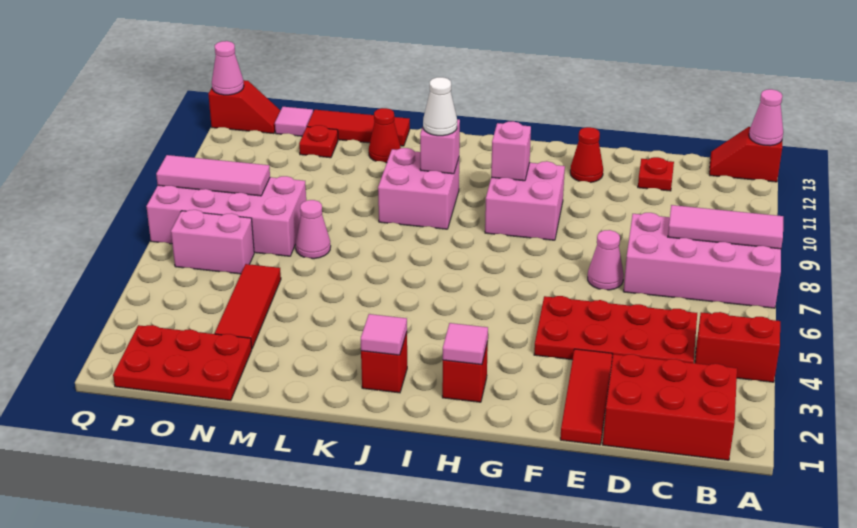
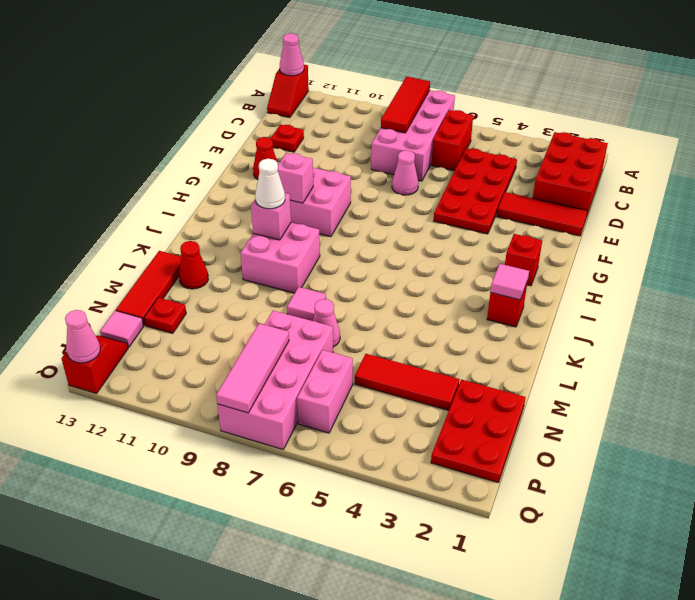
red 1x2 brick [695,312,780,382] -> red 1x2 brick moved to [432,110,473,171]
pink 1x3 tile [668,205,783,249] -> red 1x3 tile [381,77,430,133]
pink 1x1 tile [443,323,488,365] -> pink 1x1 tile moved to [287,287,326,321]

